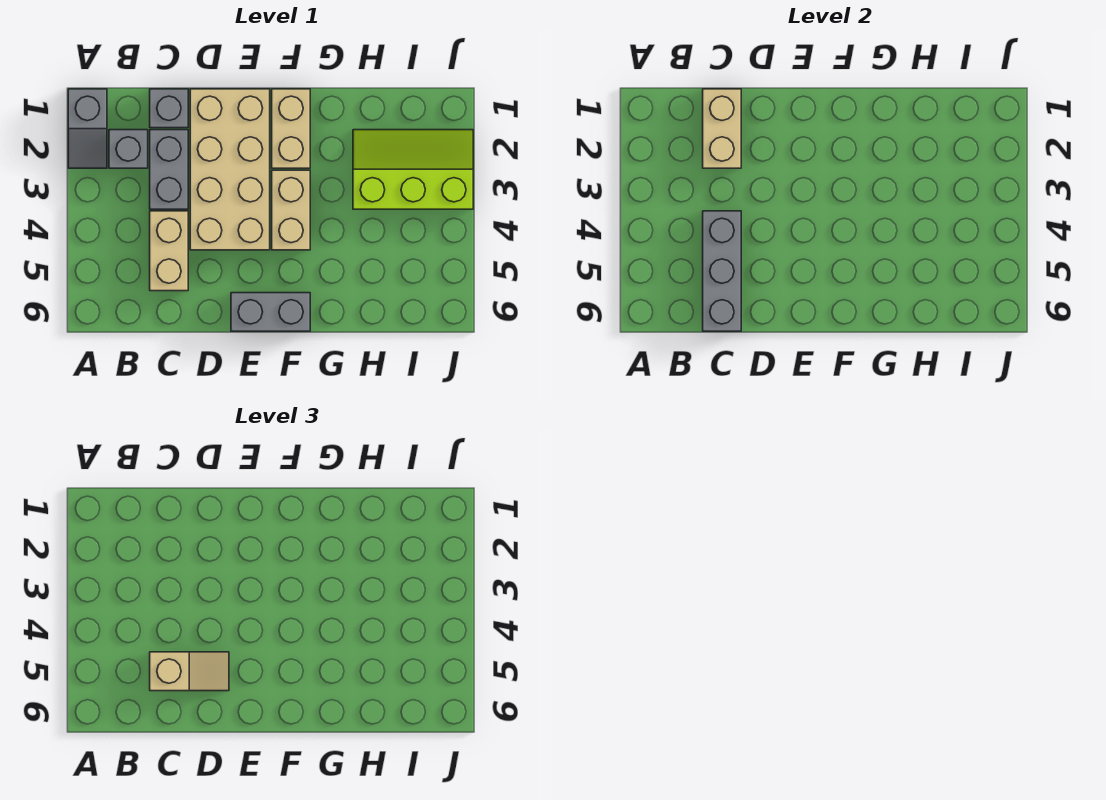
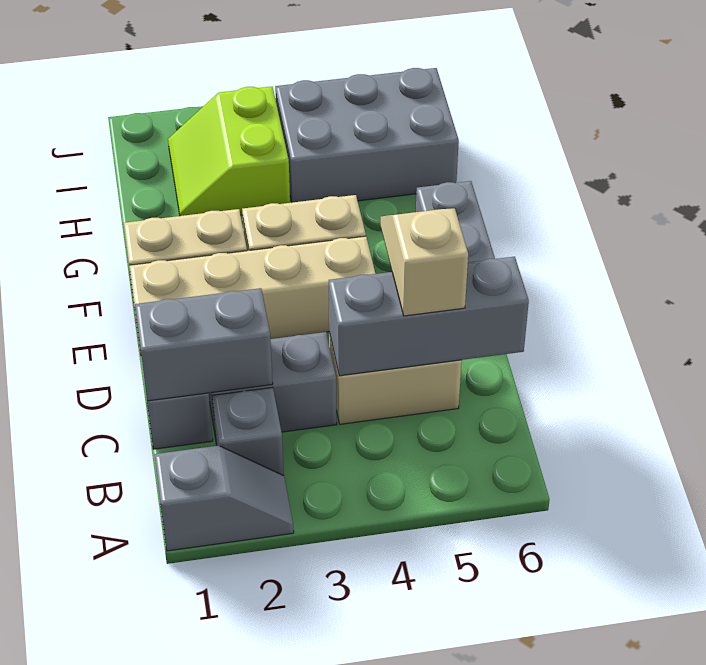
tan 1x2 brick [703,89,741,168] -> grey 1x2 brick [135,288,273,401]
tan 2x4 brick [190,89,270,250] -> tan 1x4 brick [129,236,376,353]
lime 2x3 slope [353,130,473,209] -> lime 2x2 slope [168,87,290,216]
none -> grey 2x3 brick [275,68,459,202]

